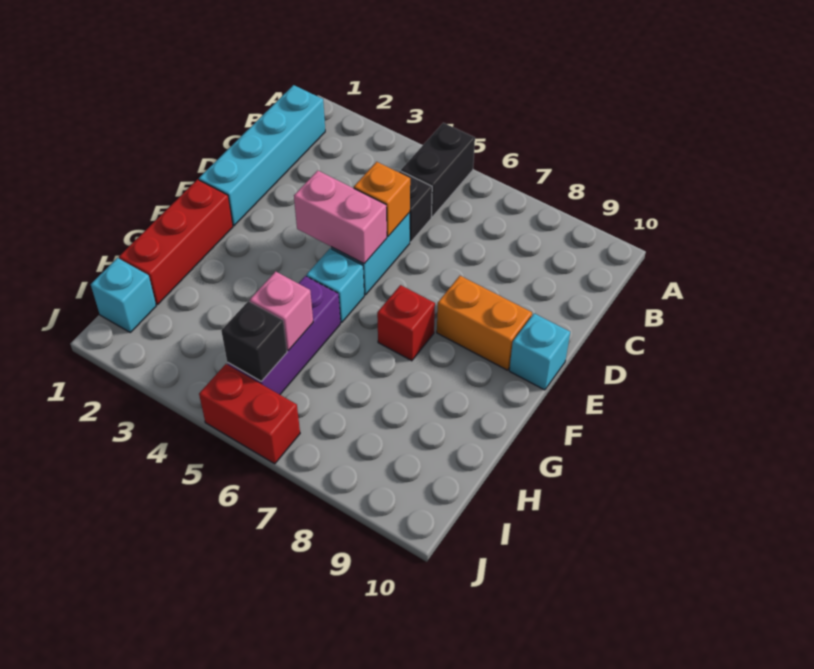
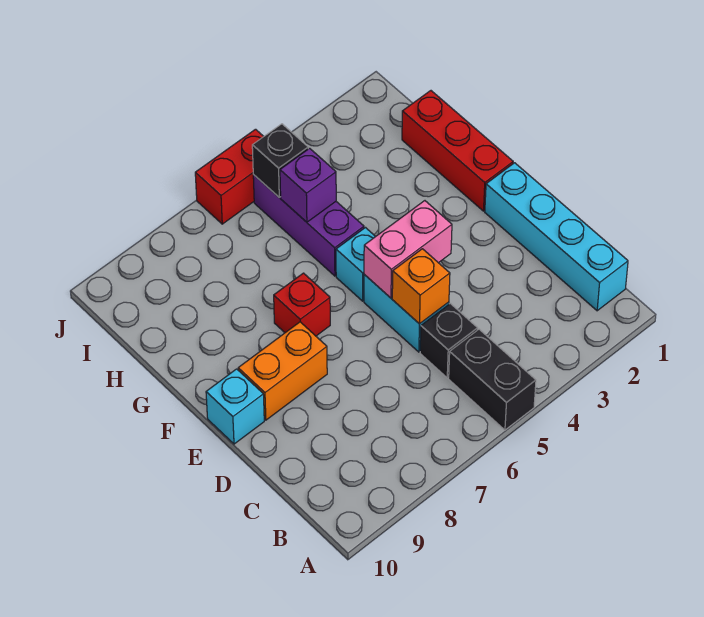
pink 1x1 brick [250,271,313,351] -> purple 1x1 brick [280,148,336,222]
cyan 1x1 brick [91,258,156,332] -> none

